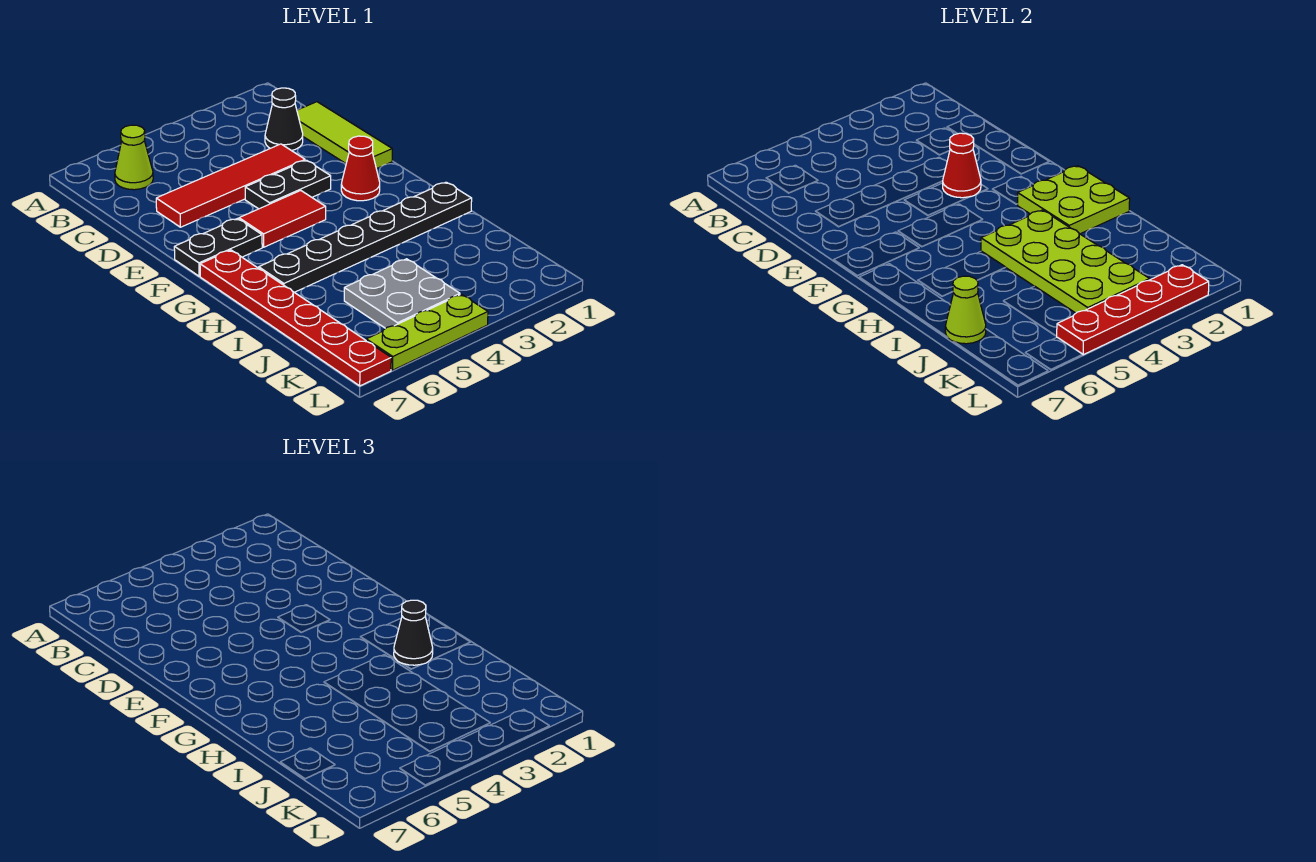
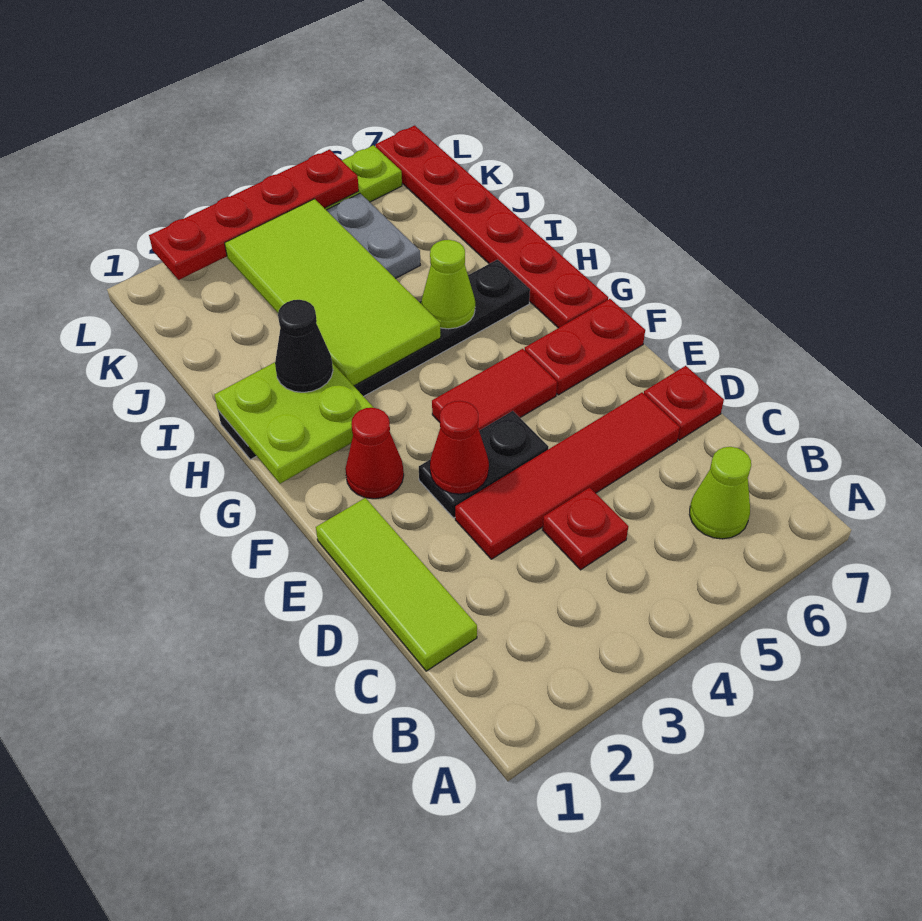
black 1x1 cone [265,88,303,151] -> none
none -> red 1x1 plate [543,488,628,570]
none -> red 1x1 plate [644,366,724,440]
black 1x2 plate [174,219,262,276] -> red 1x2 plate [525,299,645,395]
lime 2x4 plate [981,210,1150,313] -> lime 2x4 tile [225,199,441,386]
lime 1x1 cone [945,276,986,344] -> lime 1x1 cone moved to [421,240,475,329]

